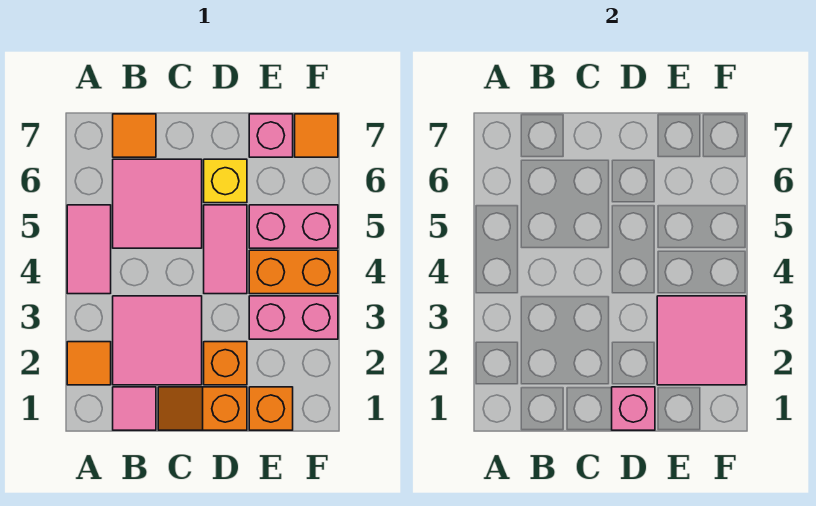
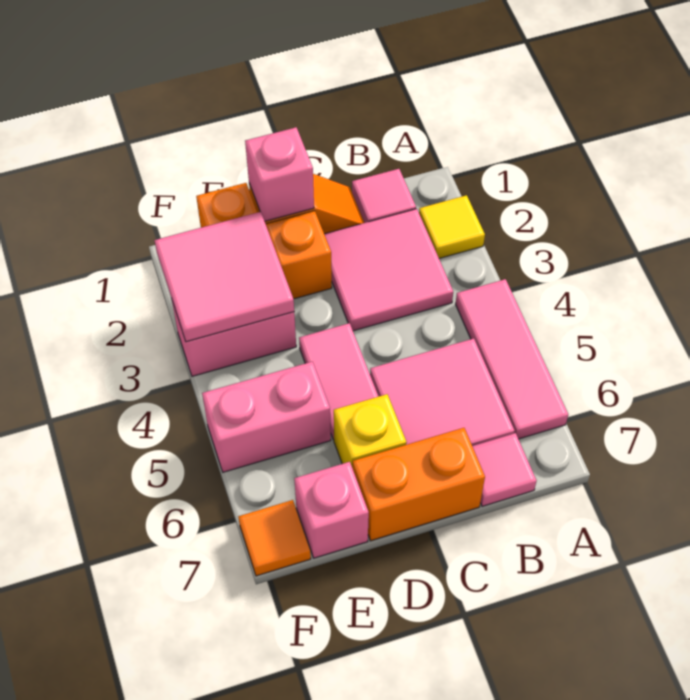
orange 1x1 tile [67,342,111,385] -> yellow 1x1 tile [419,195,485,258]
pink 1x2 tile [67,205,111,294] -> pink 1x3 tile [456,279,568,439]
orange 1x1 tile [113,114,156,157] -> pink 1x1 tile [472,433,537,506]
orange 1x2 brick [249,250,338,294] -> orange 1x2 brick moved to [353,428,485,541]

